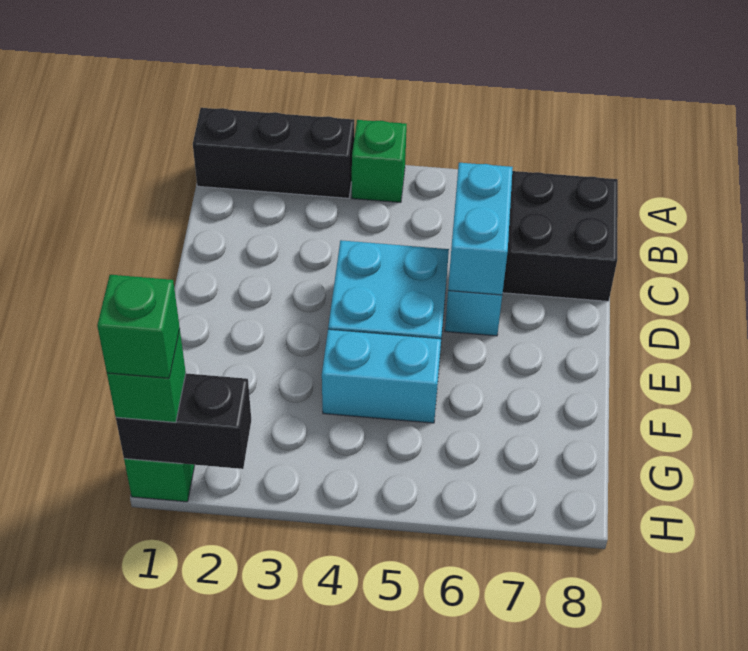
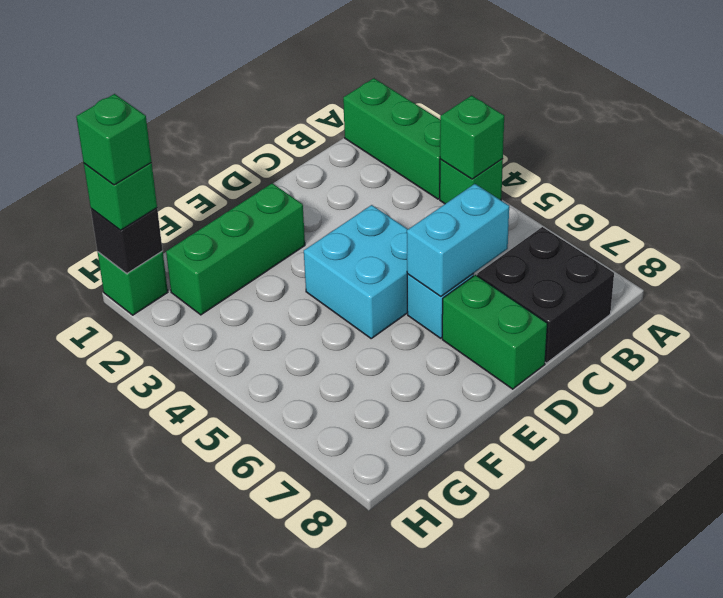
black 1x3 brick [193,108,354,198] -> green 1x3 brick [343,78,440,199]
none -> green 1x1 brick [440,96,504,179]
none -> green 1x2 brick [442,275,547,389]
none -> green 1x3 brick [166,183,305,315]
cyan 1x2 brick [322,329,441,423] -> none
black 1x2 brick [116,373,251,469] -> black 1x1 brick [91,208,163,274]

